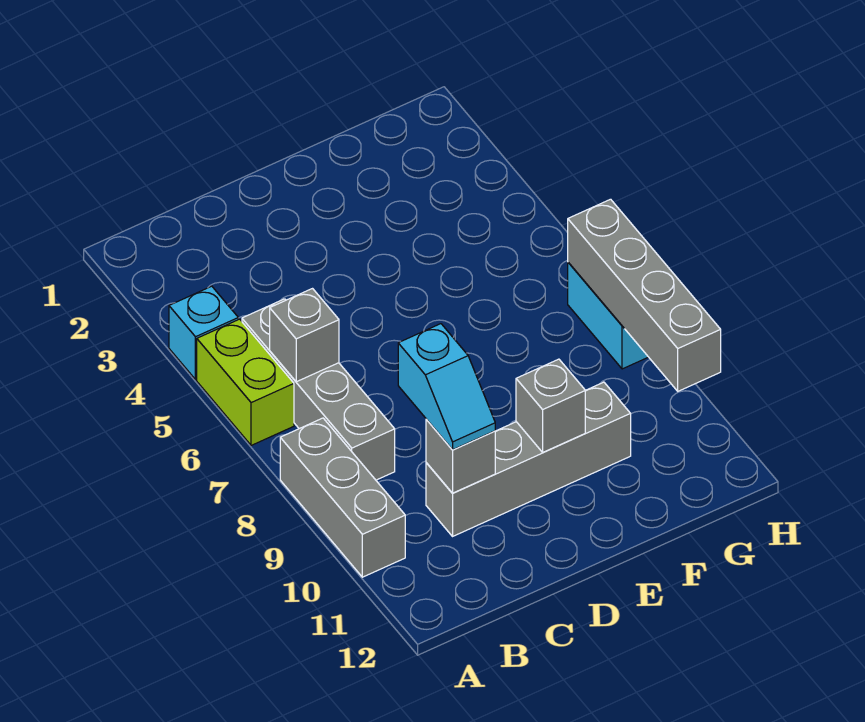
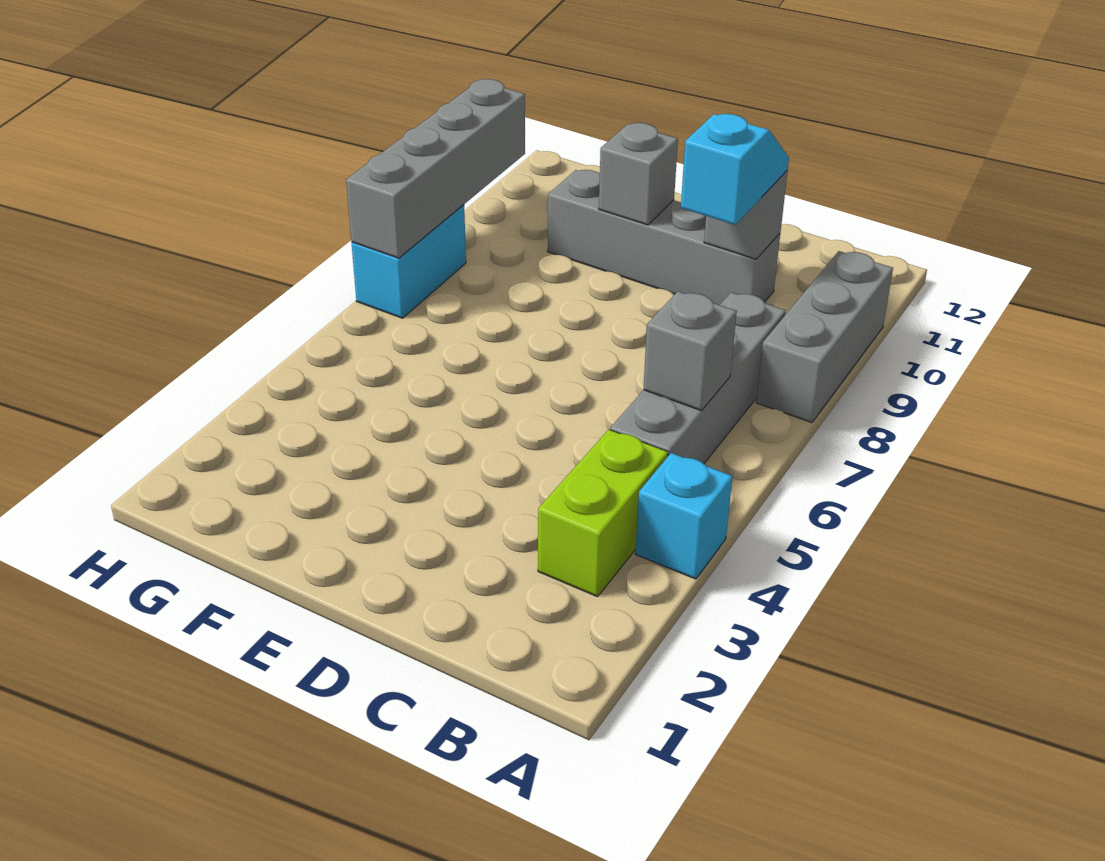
lime 1x2 brick [197,319,294,445] -> lime 1x2 brick moved to [538,430,668,597]

